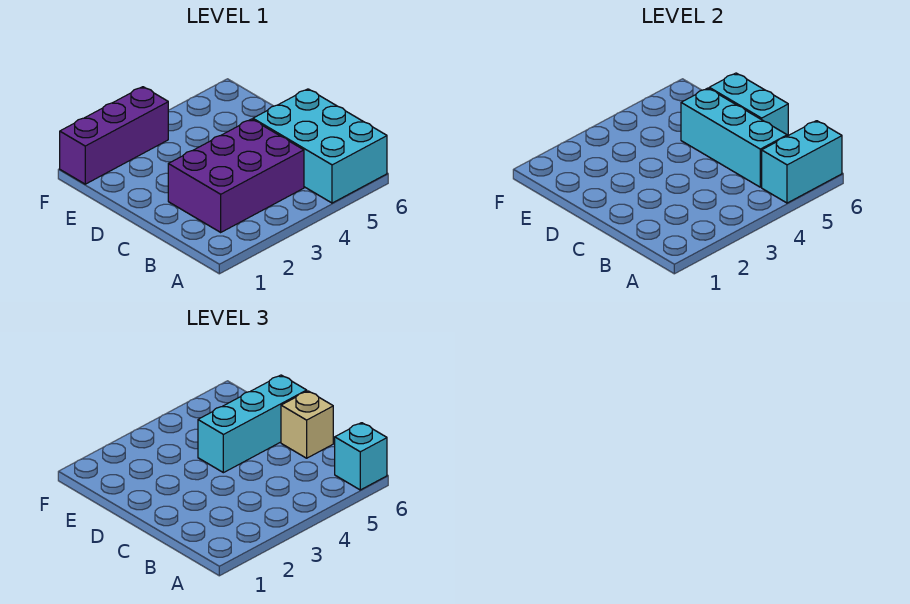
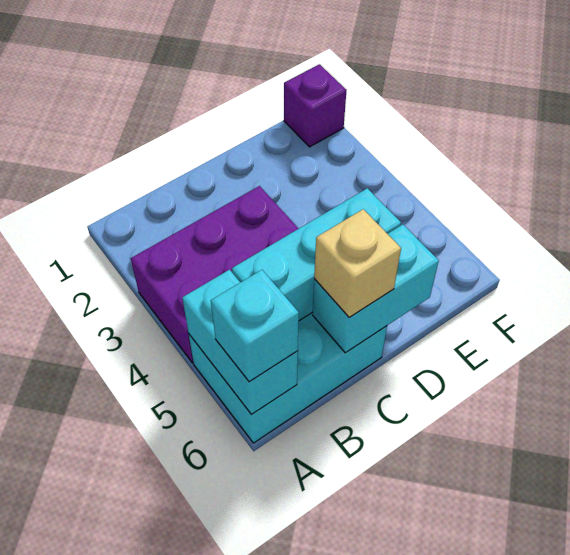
purple 2x3 brick [168,119,304,232] -> purple 2x3 brick turned to [131,186,299,363]
cyan 1x3 brick [198,375,307,473] -> none
purple 1x3 brick [60,87,168,184] -> purple 1x1 brick [284,64,347,147]

